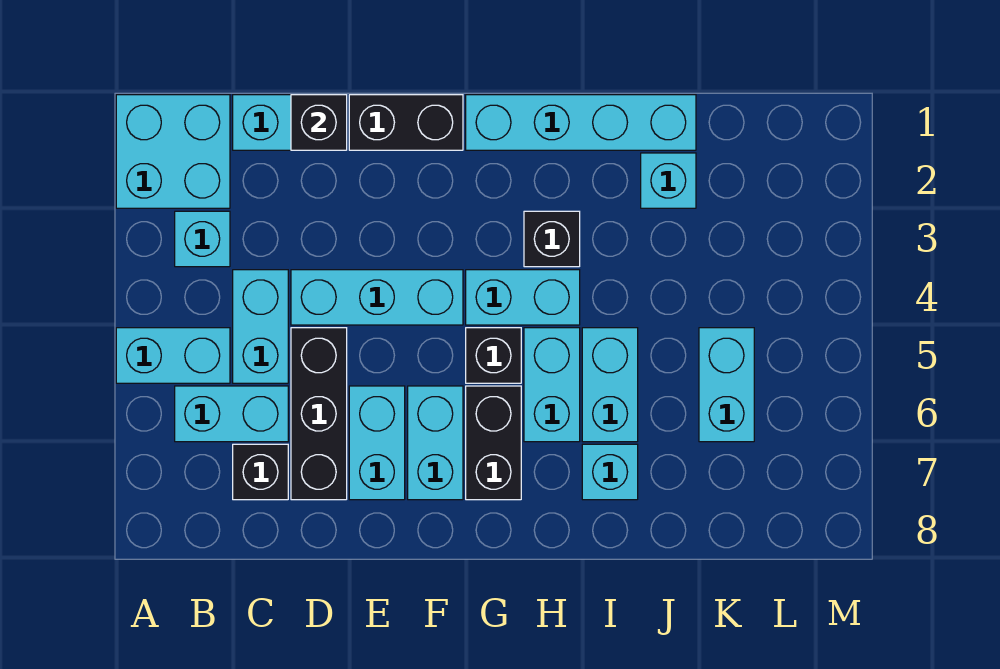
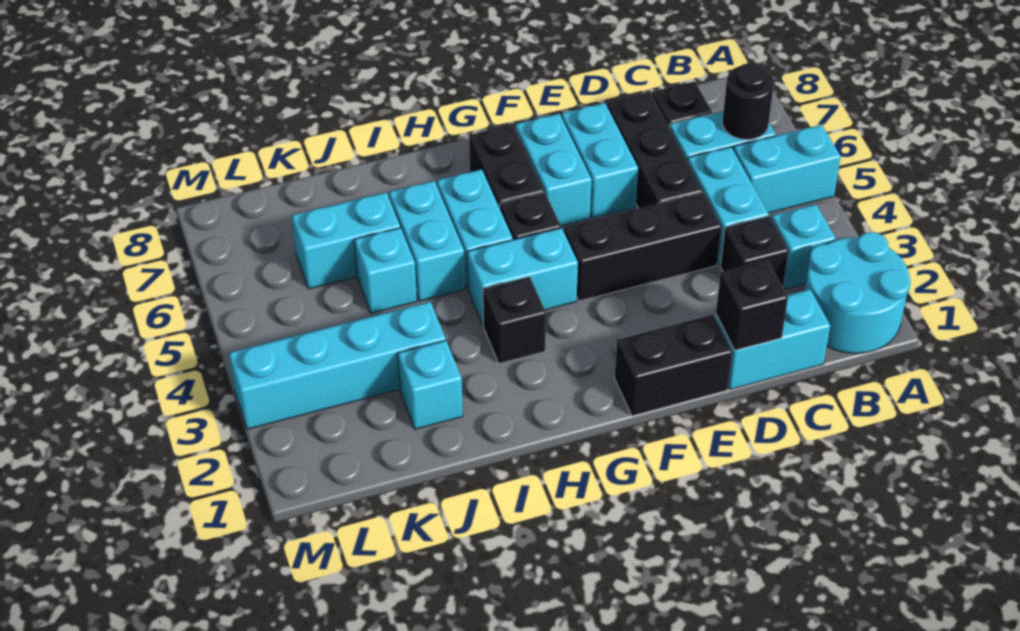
cyan 2x2 brick [116,95,230,208] -> cyan 2x2 round brick [805,232,911,353]
none -> black 1x1 round brick [722,63,774,140]
none -> black 1x1 brick [720,216,789,287]
cyan 1x3 brick [291,270,463,325] -> black 1x3 brick [564,192,722,301]
cyan 1x4 brick [466,95,696,150] -> cyan 1x4 brick moved to [229,302,446,429]
cyan 1x1 brick [582,444,638,500] -> cyan 1x1 brick moved to [354,228,417,313]
cyan 1x2 brick [699,328,754,442] -> cyan 1x2 brick turned to [292,193,400,289]

